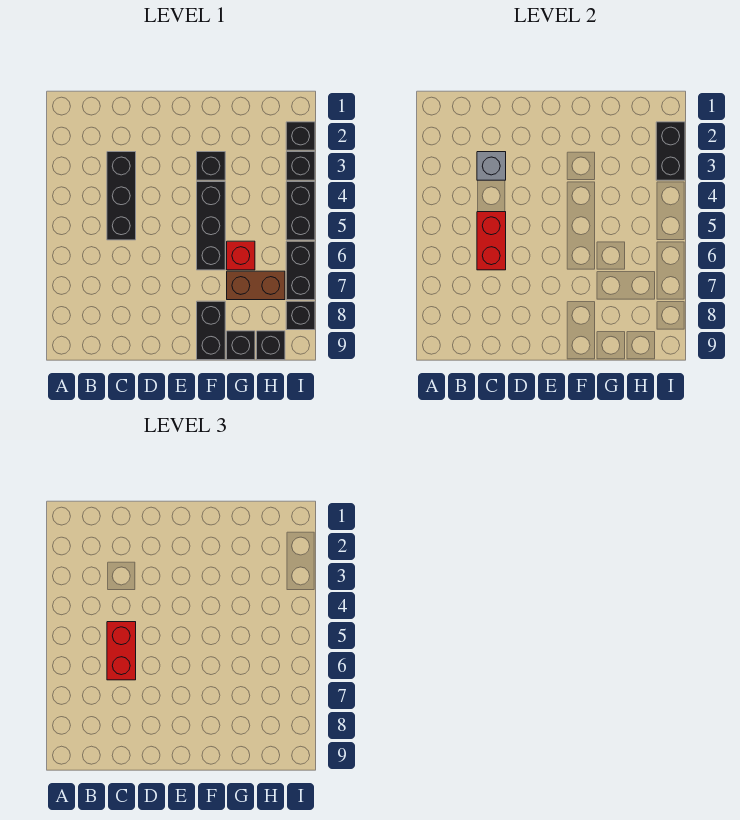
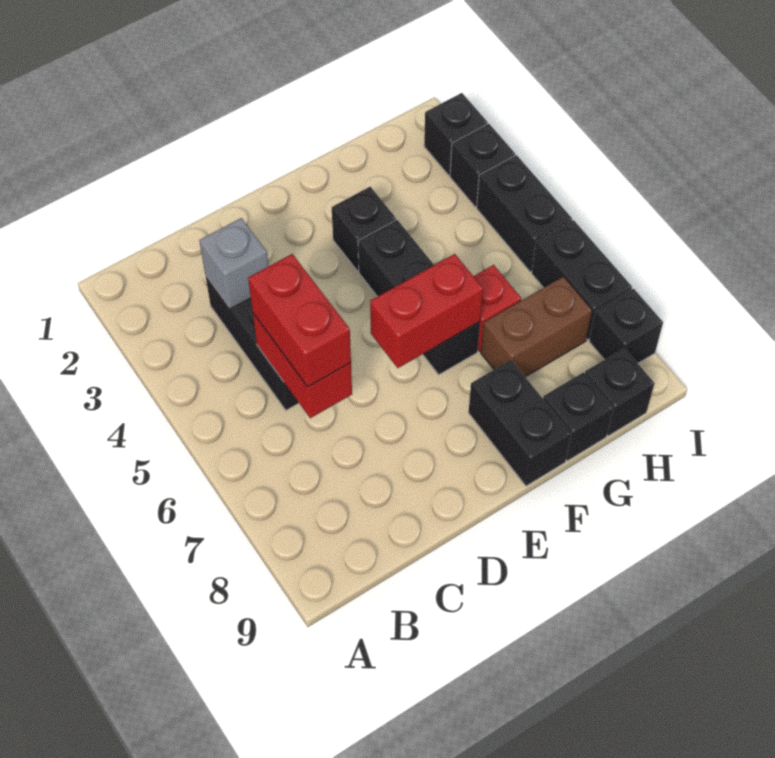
none -> red 1x2 brick [370,254,483,368]
black 1x2 brick [656,122,685,180] -> none

